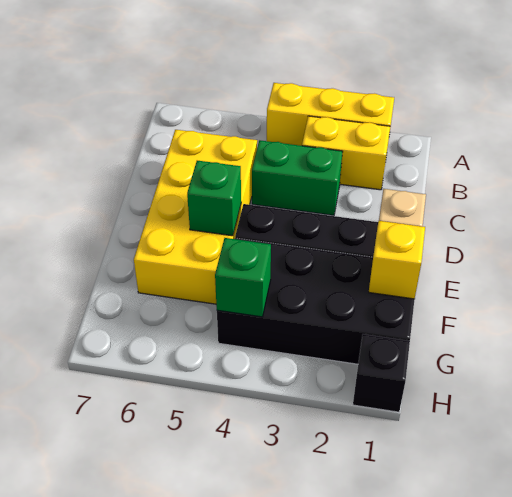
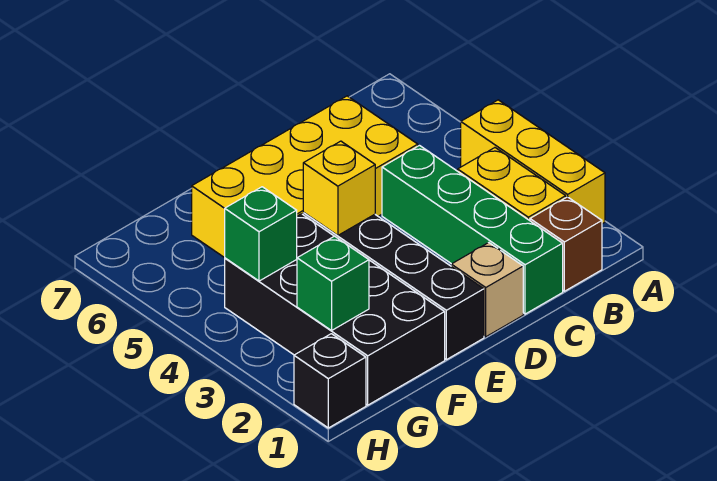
none -> brown 1x1 brick [530,197,602,291]
green 1x2 brick [252,140,343,215] -> green 1x4 brick [382,146,563,314]
green 1x1 brick [187,161,241,236] -> green 1x1 brick moved to [297,236,369,331]
yellow 1x1 brick [369,221,425,299] -> yellow 1x1 brick moved to [303,141,375,235]

